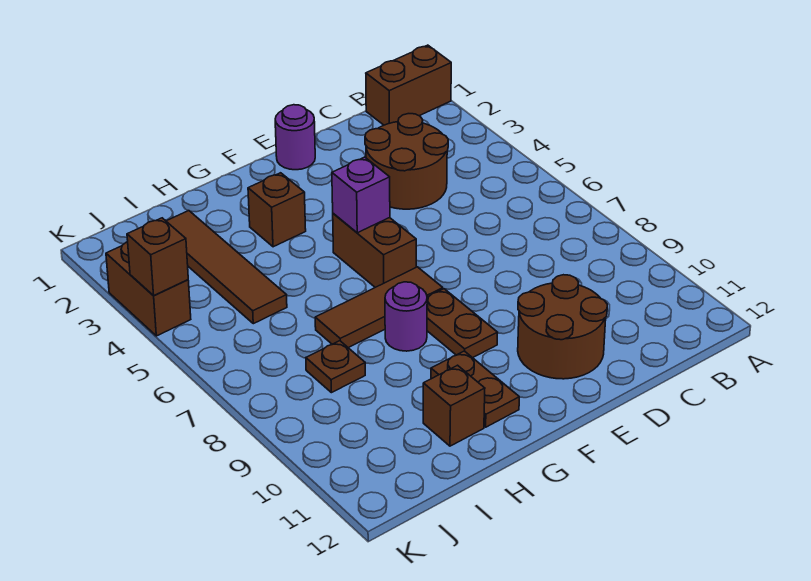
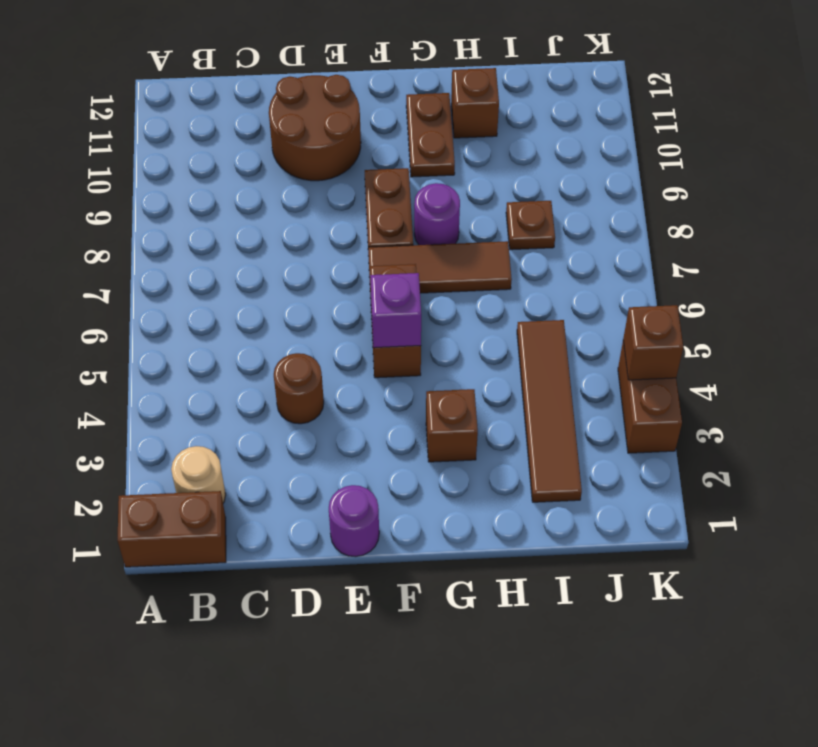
none -> tan 1x1 round brick [171,446,226,503]
brown 2x2 round brick [365,114,448,209] -> brown 1x1 round brick [274,353,324,424]

